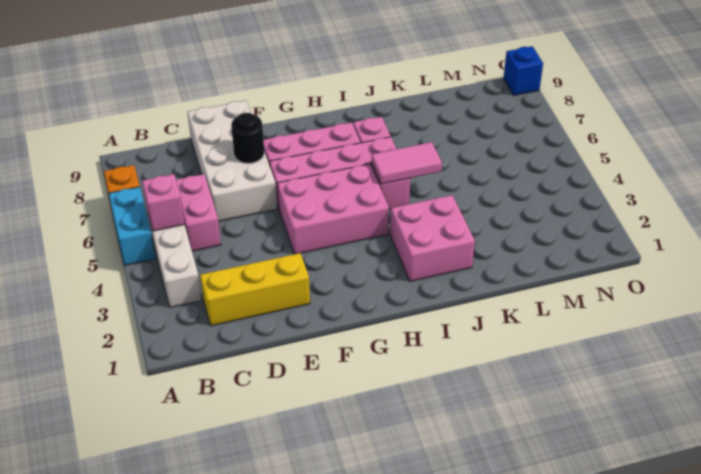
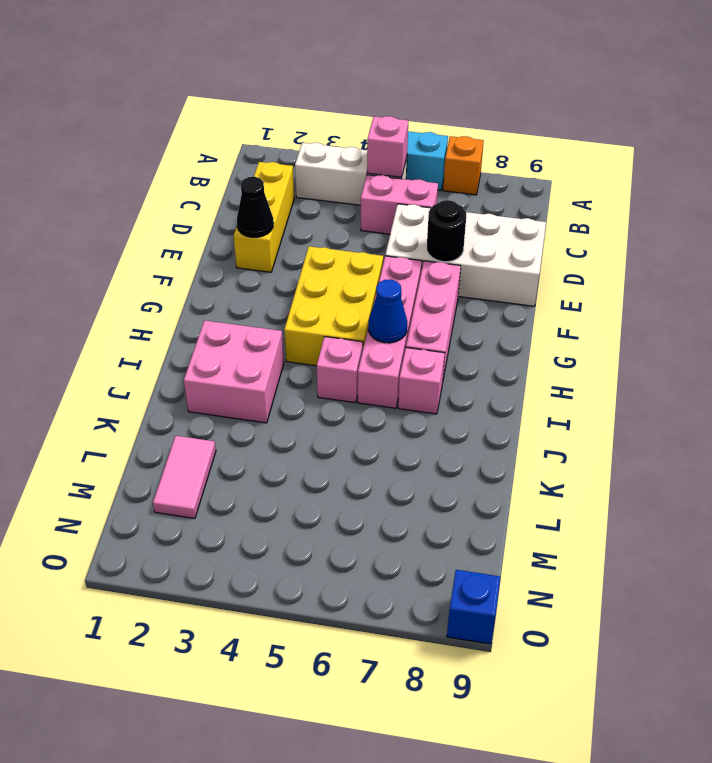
none -> black 1x1 cone [237,177,274,237]
pink 2x3 brick [277,164,389,254] -> yellow 2x3 brick [284,246,383,366]
none -> blue 1x1 cone [368,279,407,343]
pink 1x2 tile [371,142,442,184] -> pink 1x2 tile moved to [153,436,216,518]

